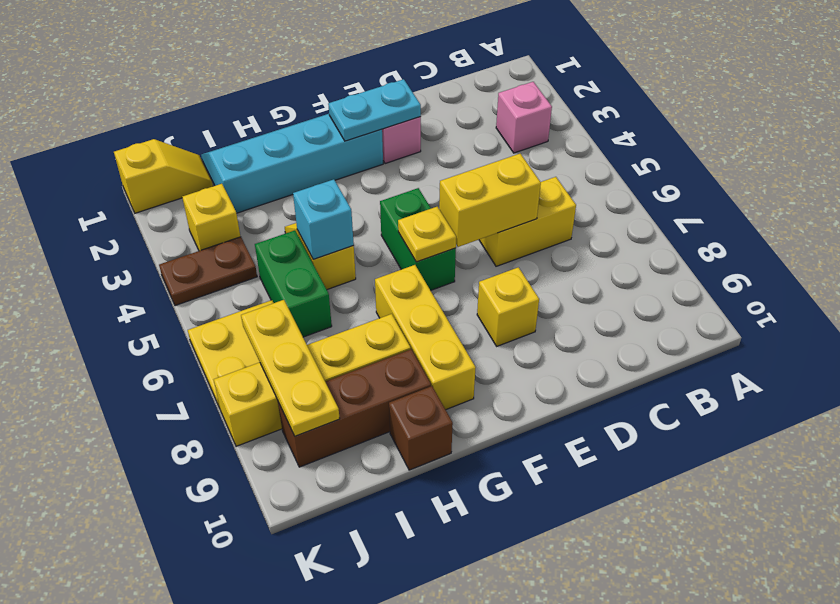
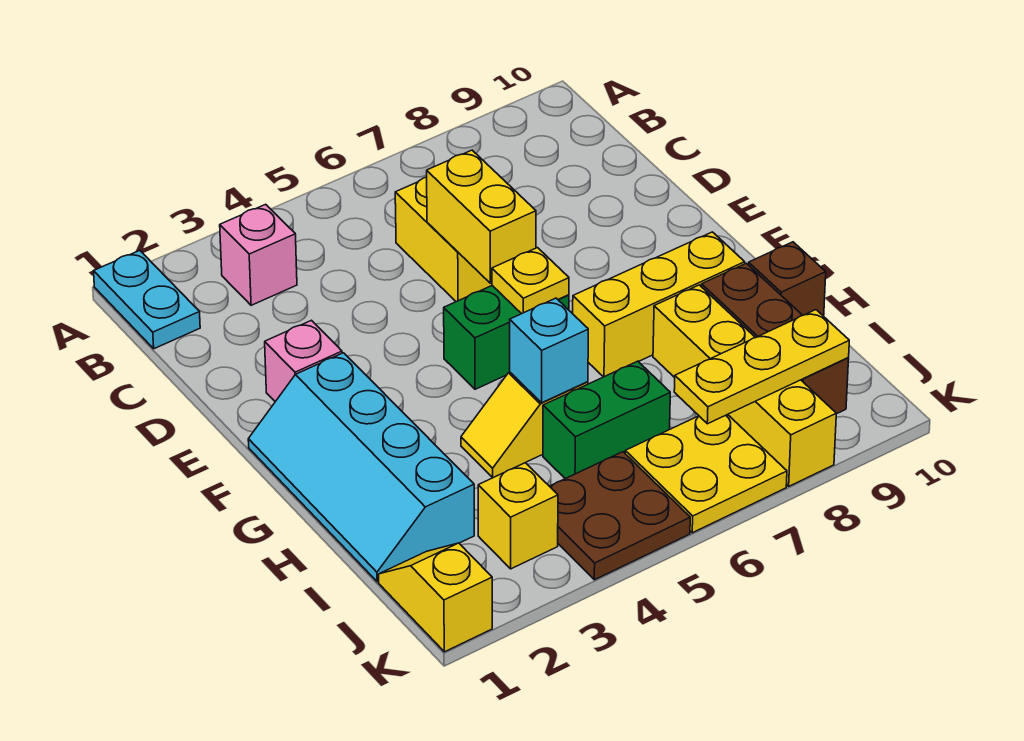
cyan 1x2 plate [328,79,421,141] -> cyan 1x2 plate moved to [94,250,200,349]
yellow 1x1 brick [477,267,539,346] -> none
brown 1x2 plate [159,237,257,306] -> brown 2x2 plate [550,452,690,580]

